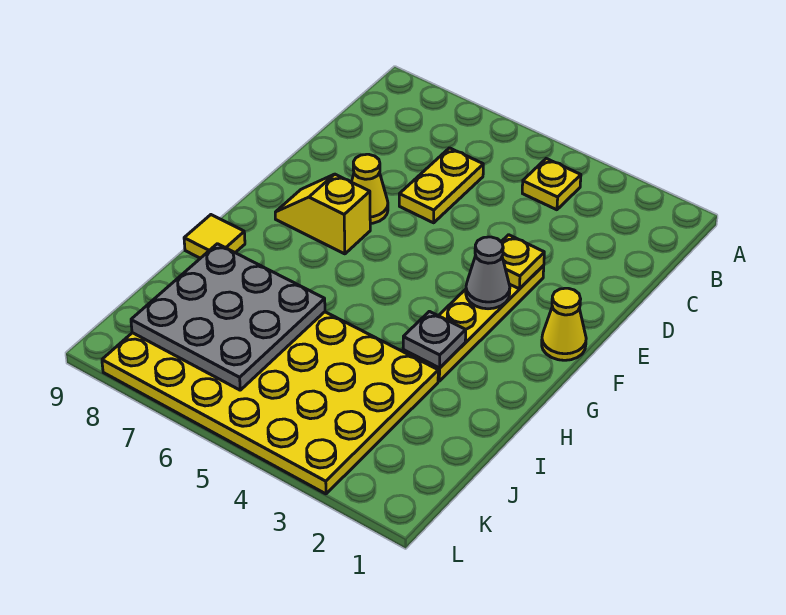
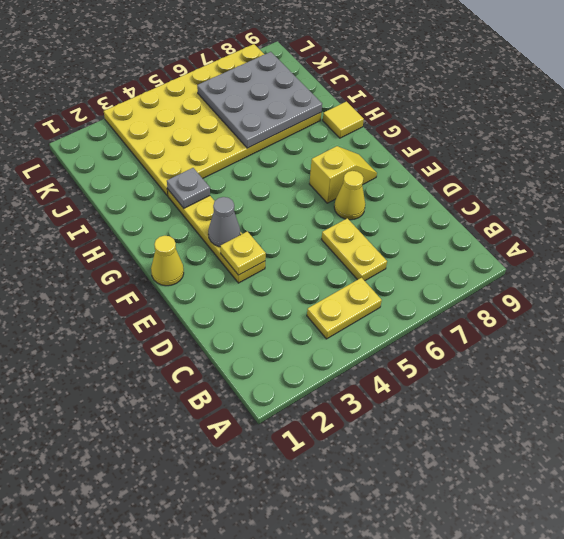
yellow 1x1 plate [522,159,581,210] -> yellow 1x2 plate [307,278,382,339]

